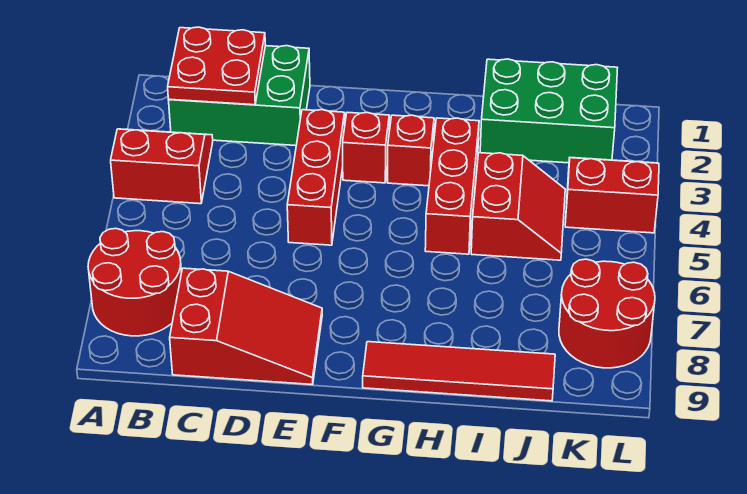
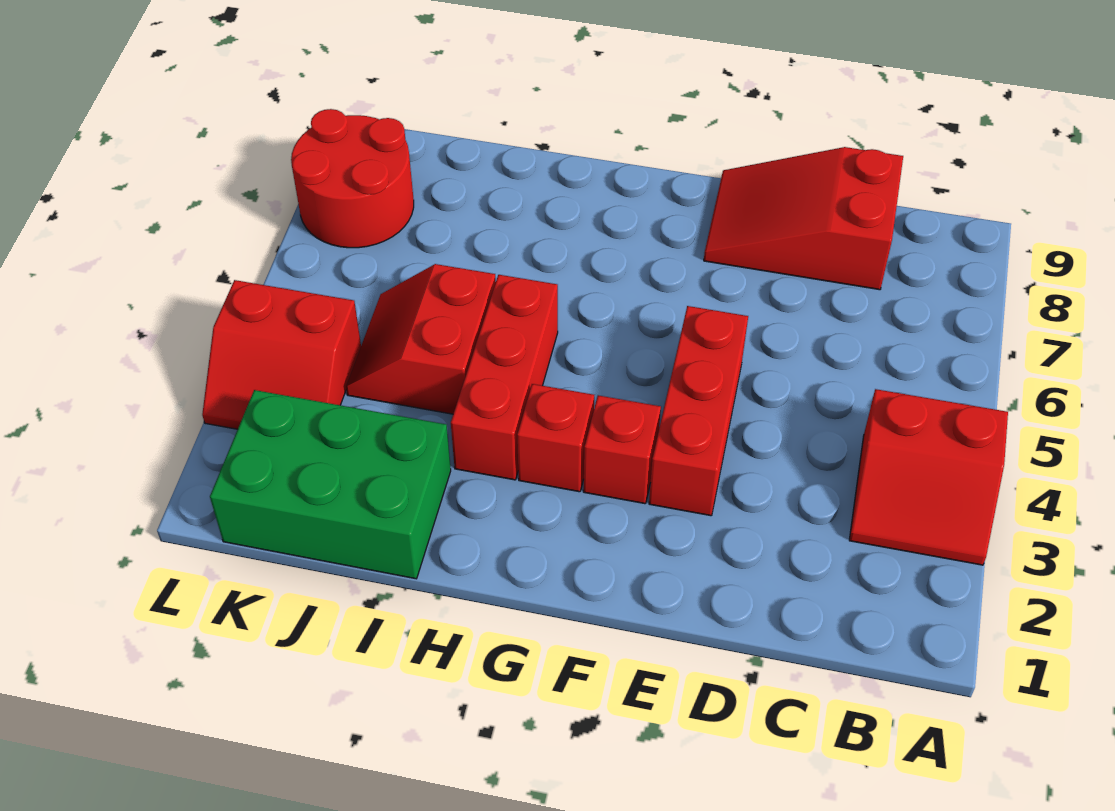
red 2x2 round brick [88,229,181,336] -> none
green 2x3 brick [169,46,310,146] -> none
red 2x2 plate [168,27,265,105] -> none
red 1x4 tile [363,342,555,401] -> none

